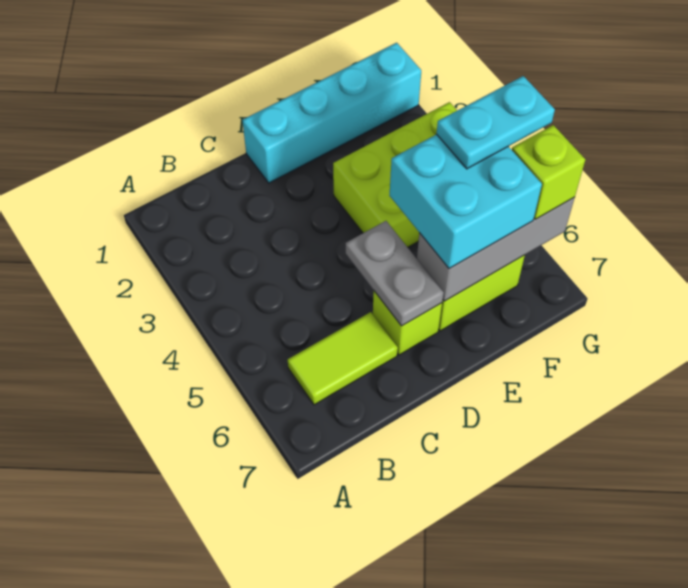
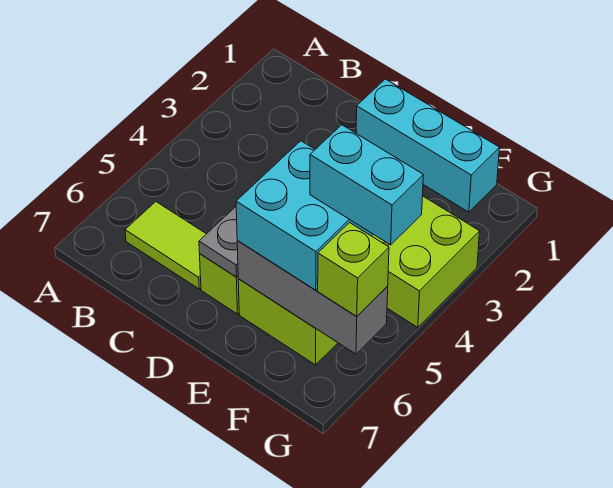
cyan 1x4 brick [242,43,421,183] -> cyan 1x3 brick [356,79,499,212]
cyan 1x2 plate [436,76,555,169] -> cyan 1x2 brick [310,125,423,245]

